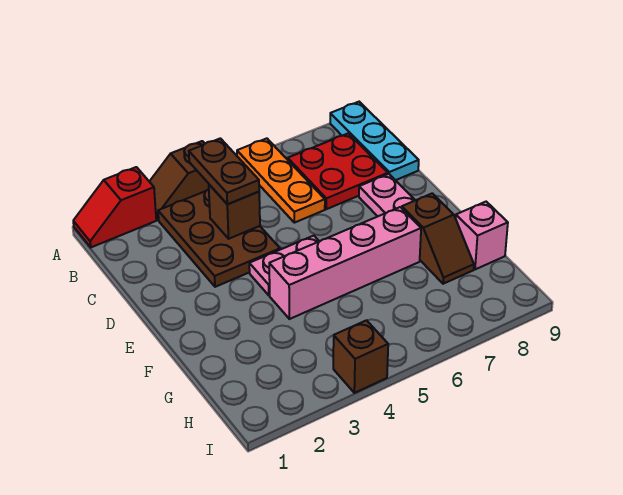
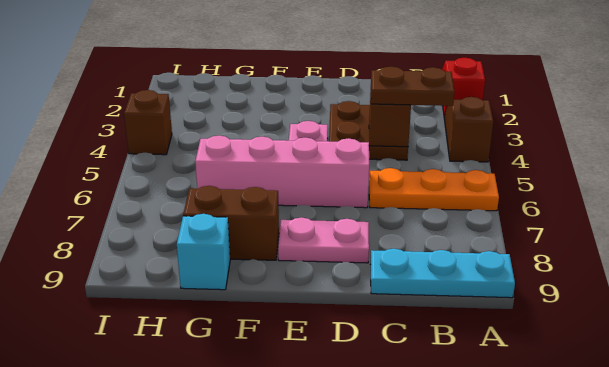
brown 2x3 plate [158,189,280,287] -> brown 2x2 plate [329,101,408,160]
red 2x2 plate [288,133,388,209] -> none
pink 1x4 brick [269,207,421,319] -> pink 1x4 brick turned to [195,136,369,208]
brown 1x2 slope [402,193,474,284] -> brown 1x2 brick [183,186,279,260]
pink 1x1 brick [456,202,508,269] -> cyan 1x1 brick [177,214,230,290]

